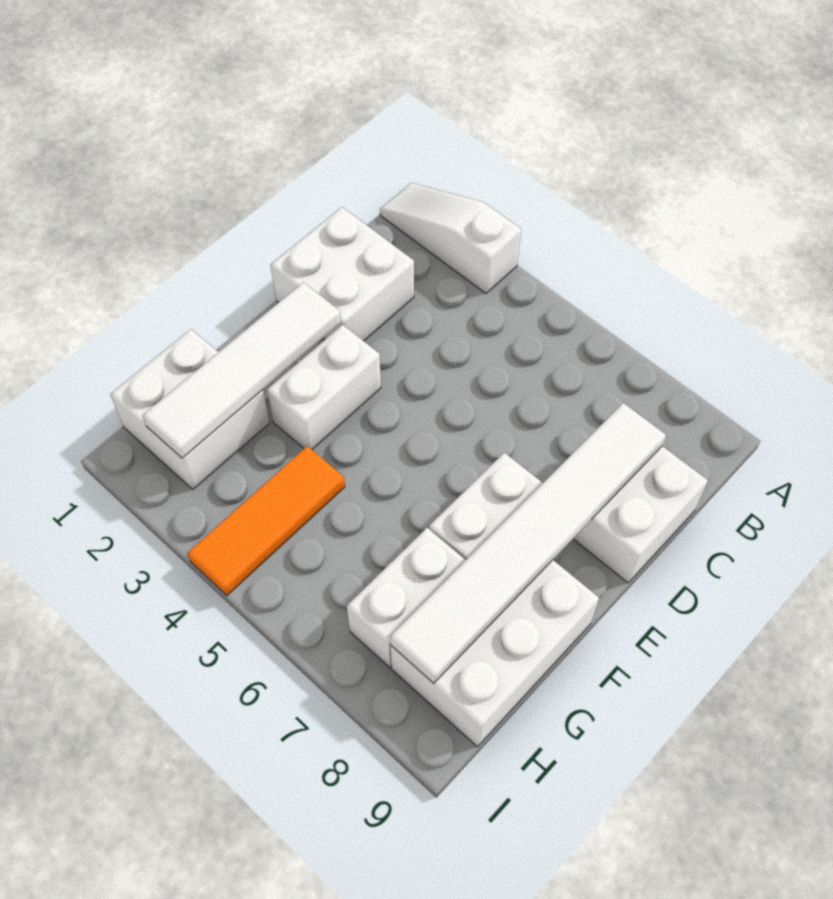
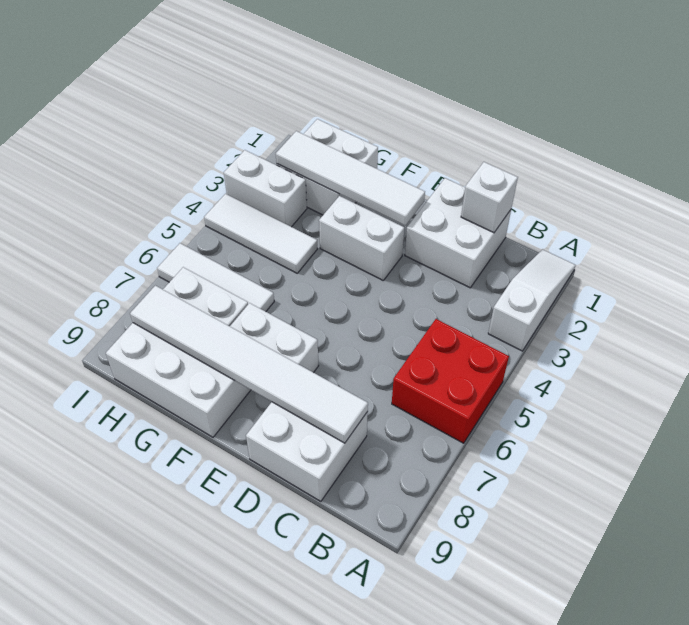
none -> red 2x2 brick [392,319,509,443]
none -> white 1x1 brick [461,162,518,233]
orange 1x3 tile [187,446,345,596] -> white 1x3 tile [204,194,317,273]
none -> white 1x3 tile [157,243,274,312]
none -> white 1x2 brick [224,150,307,227]

